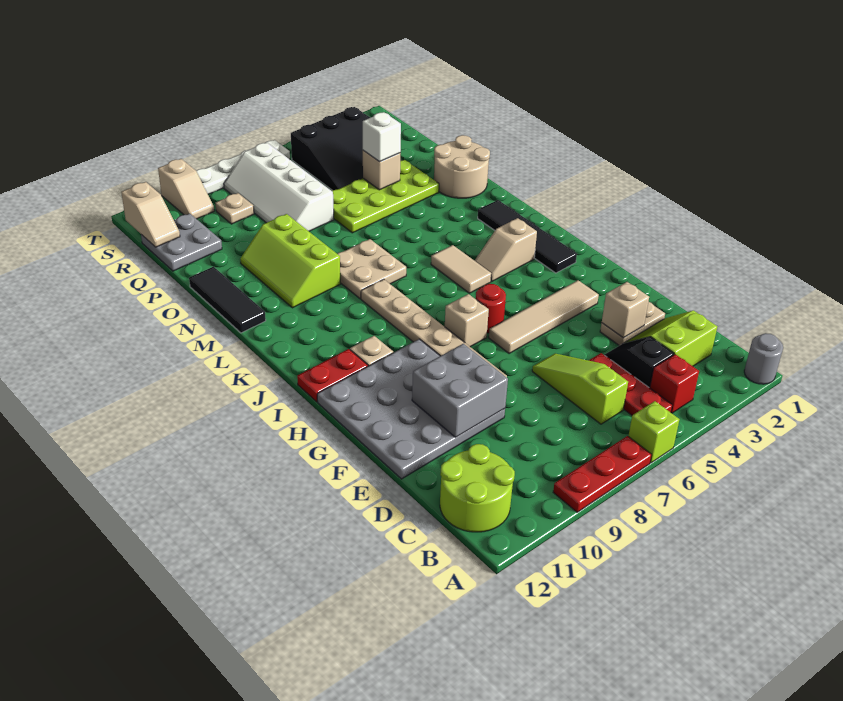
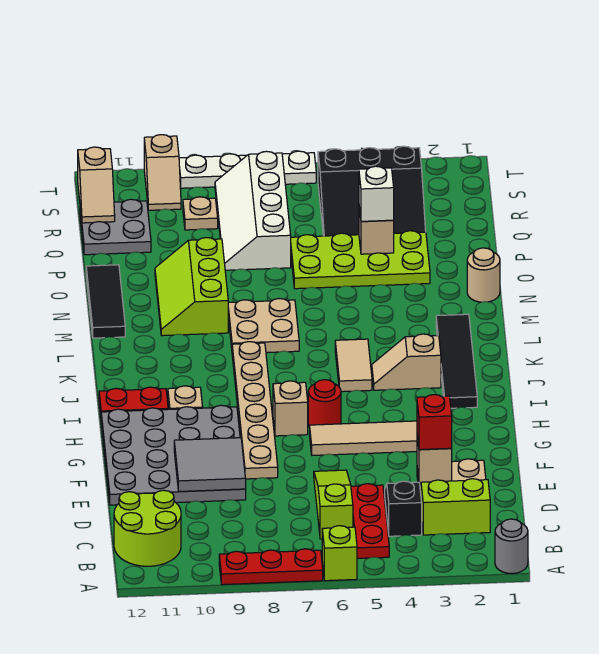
red 1x1 brick [650,354,699,413] -> red 1x1 brick moved to [417,395,452,450]
grey 2x2 brick [412,344,508,437] -> grey 2x2 tile [174,438,246,491]
tan 2x2 round brick [434,135,490,198] -> tan 1x1 round brick [467,248,500,302]

